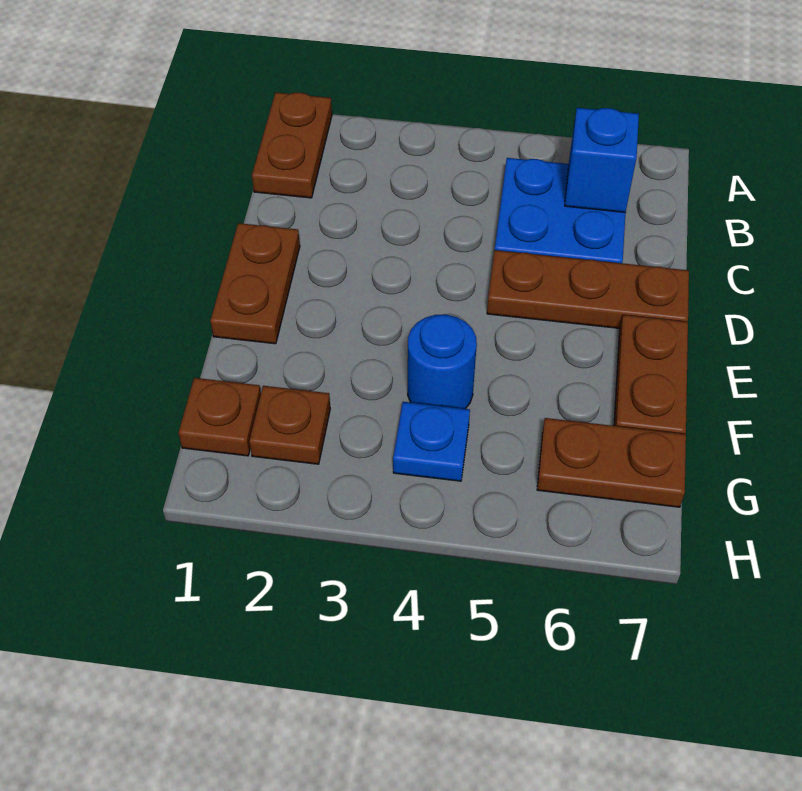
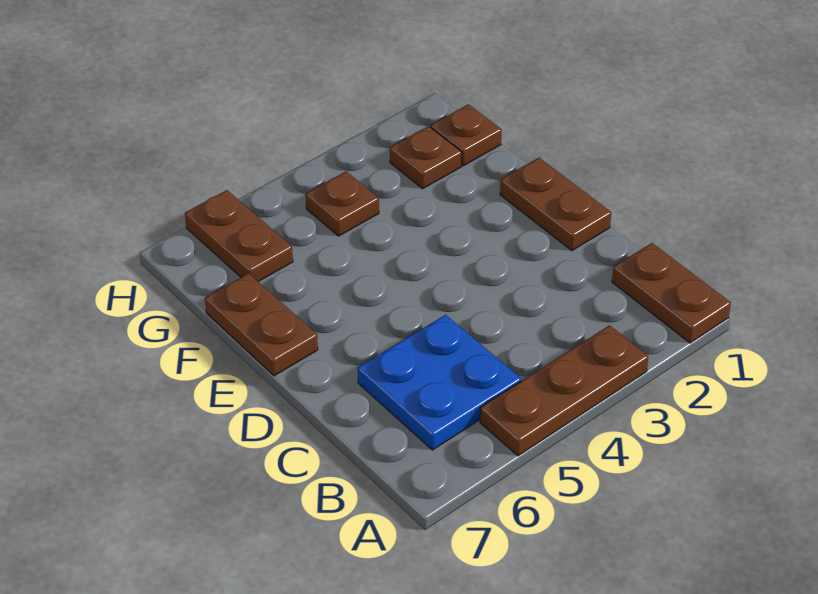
blue 1x1 brick [565,108,639,213] -> none
brown 1x3 plate [487,250,689,328] -> brown 1x3 plate moved to [480,325,648,456]
blue 1x1 round brick [408,315,477,409] -> none
blue 1x1 plate [393,402,470,481] -> brown 1x1 plate [306,171,379,236]
brown 1x2 plate [537,418,686,507] -> brown 1x2 plate turned to [185,190,293,282]

